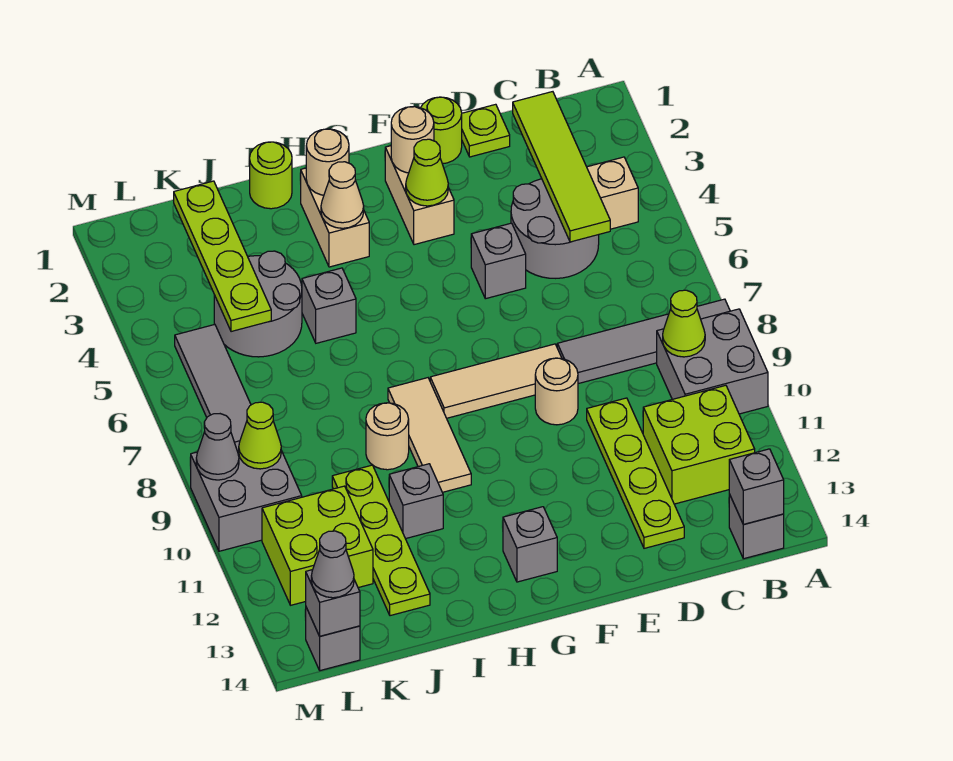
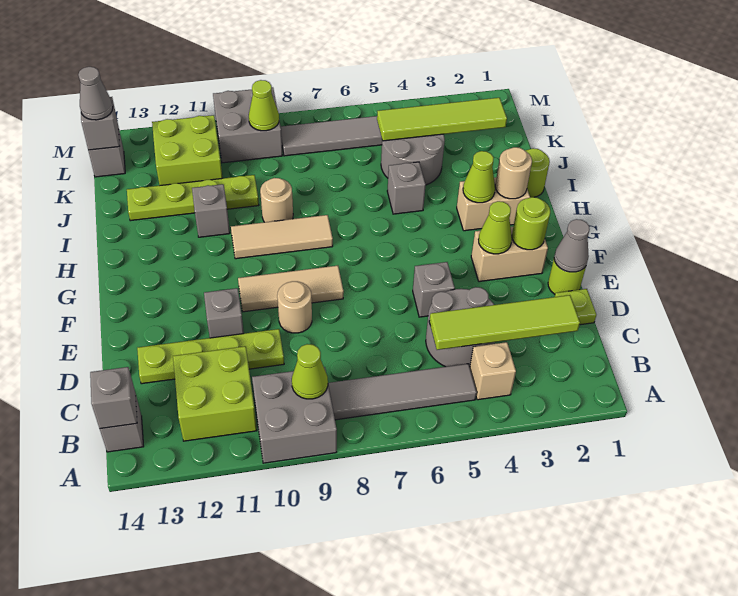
grey 1x4 tile [557,299,730,384] -> grey 1x4 tile turned to [328,364,477,420]
tan 1x3 tile [430,344,562,418] -> tan 1x3 tile turned to [238,266,344,312]
tan 1x1 round brick [391,107,434,173] -> lime 1x1 round brick [512,197,550,250]
grey 1x1 brick [503,507,557,582] -> grey 1x1 brick moved to [204,288,244,338]
tan 1x1 cone [321,162,364,228] -> lime 1x1 cone [463,151,495,203]
lime 1x4 plate [174,181,271,332] -> lime 1x4 tile [377,98,507,141]
grey 1x1 cone [196,414,239,480] -> grey 1x1 cone moved to [554,219,590,272]

